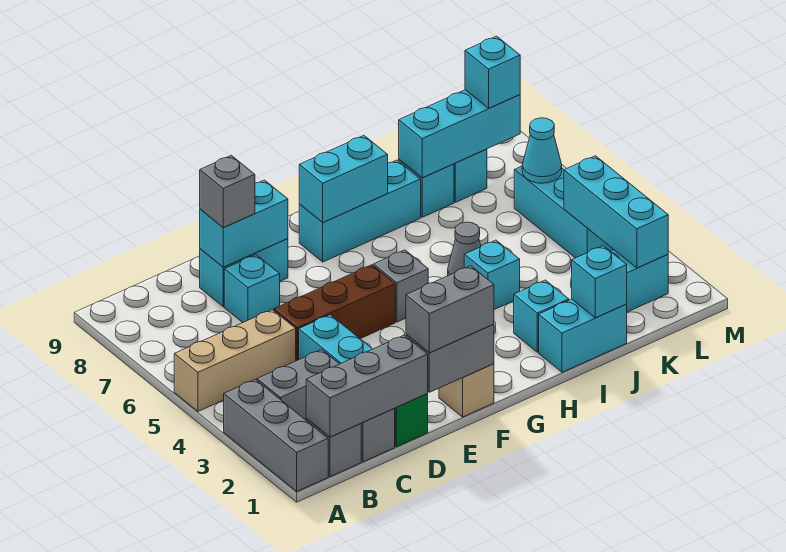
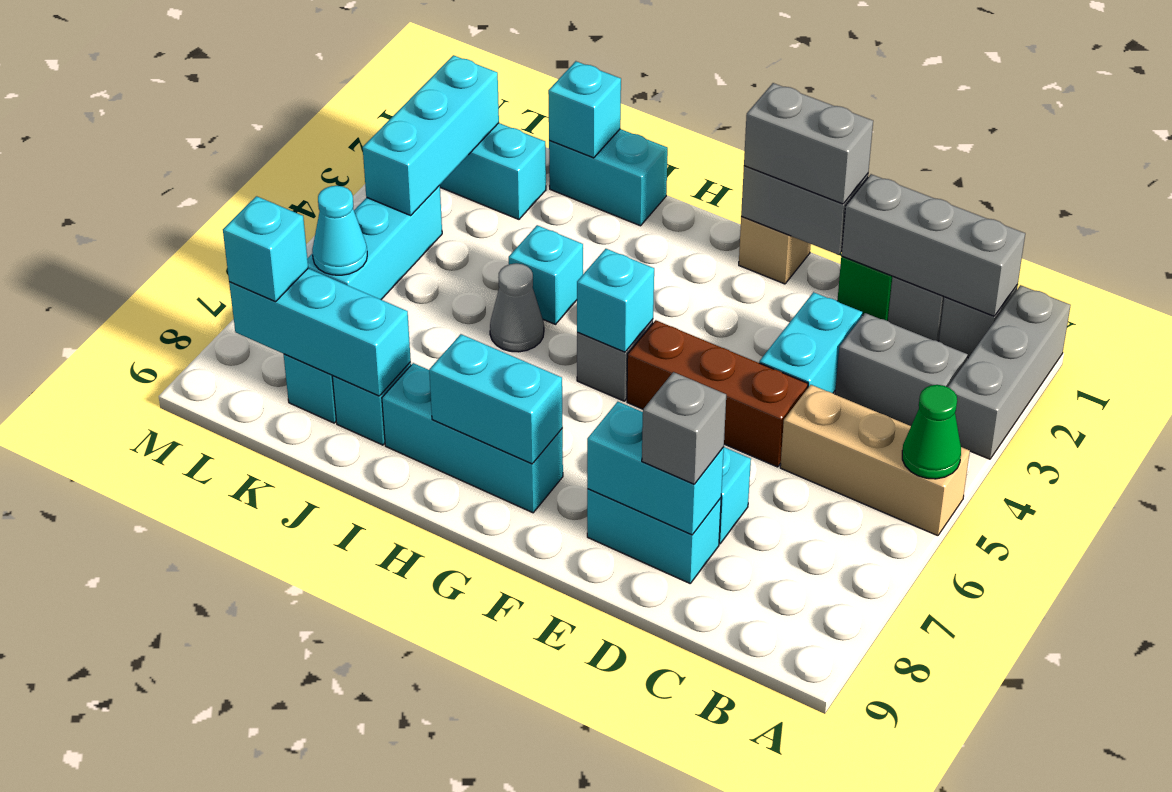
none -> green 1x1 cone [902,385,961,479]
cyan 1x1 brick [514,280,569,352] -> cyan 1x1 brick moved to [577,249,654,352]

